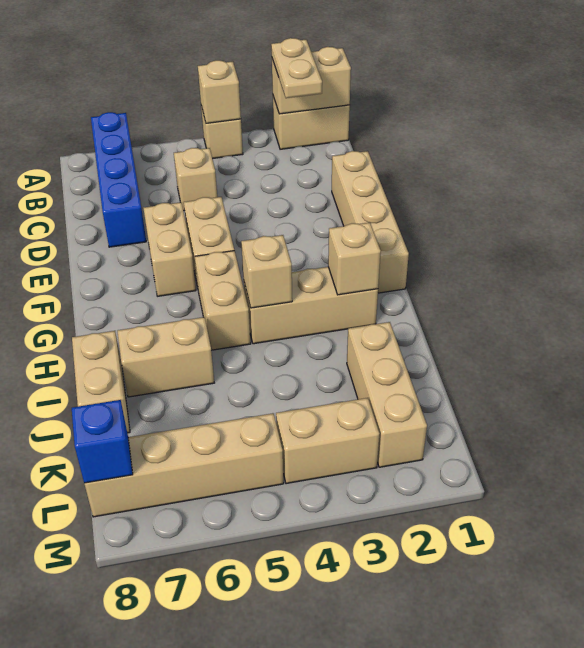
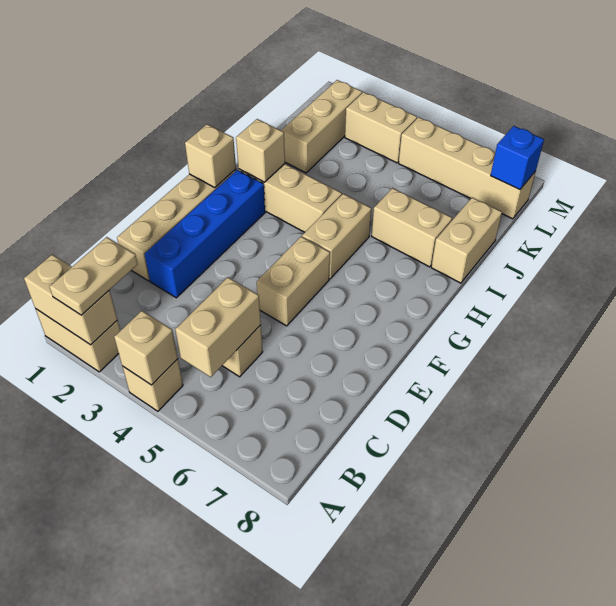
blue 1x4 brick [91,112,146,247] -> blue 1x4 brick moved to [145,170,265,298]
tan 1x2 brick [143,202,196,296] -> tan 1x2 brick moved to [175,277,261,377]
tan 1x1 brick [241,235,292,308] -> tan 1x1 brick moved to [185,124,236,188]

